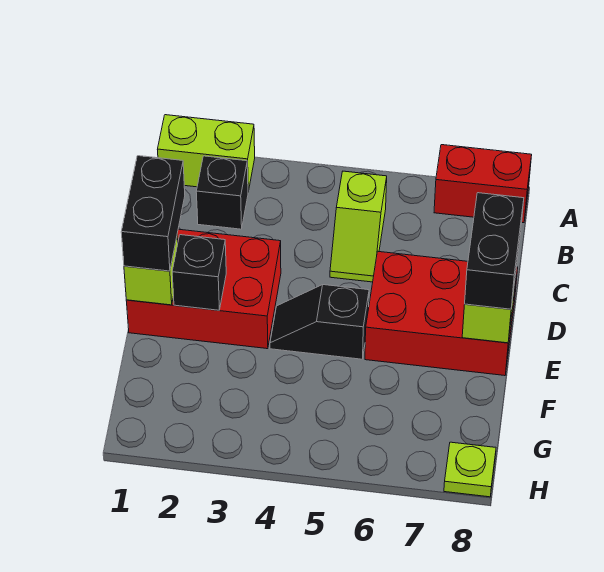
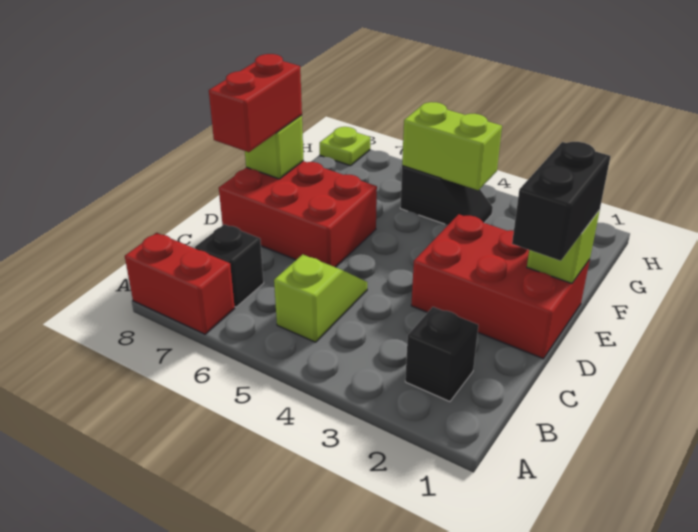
lime 1x2 brick [158,115,255,192] -> lime 1x2 brick moved to [402,102,502,190]
black 1x2 brick [465,193,524,309] -> red 1x2 brick [209,54,302,152]
black 1x1 brick [172,235,226,310] -> black 1x1 brick moved to [195,224,264,307]
black 1x2 slope [270,285,369,359] -> black 1x2 slope moved to [400,166,493,225]

